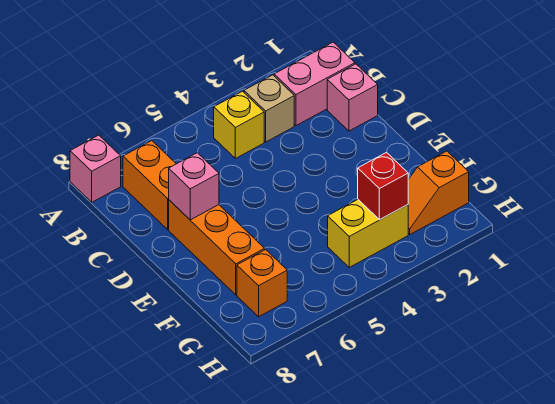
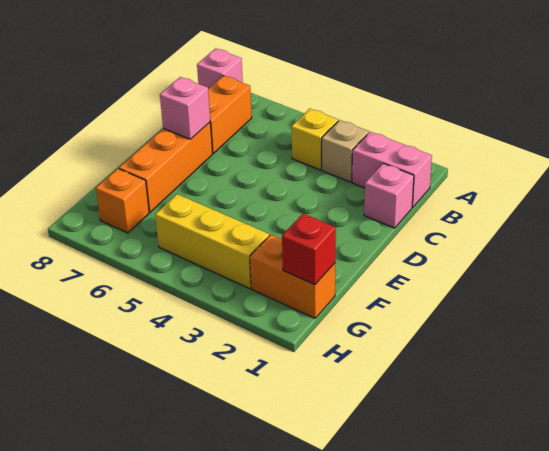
orange 1x2 slope [408,151,469,234] -> orange 1x2 brick [250,235,335,318]
yellow 1x2 brick [328,200,408,267] -> yellow 1x3 brick [155,194,269,289]
red 1x1 brick [358,152,408,220] -> red 1x1 brick moved to [282,214,336,285]

